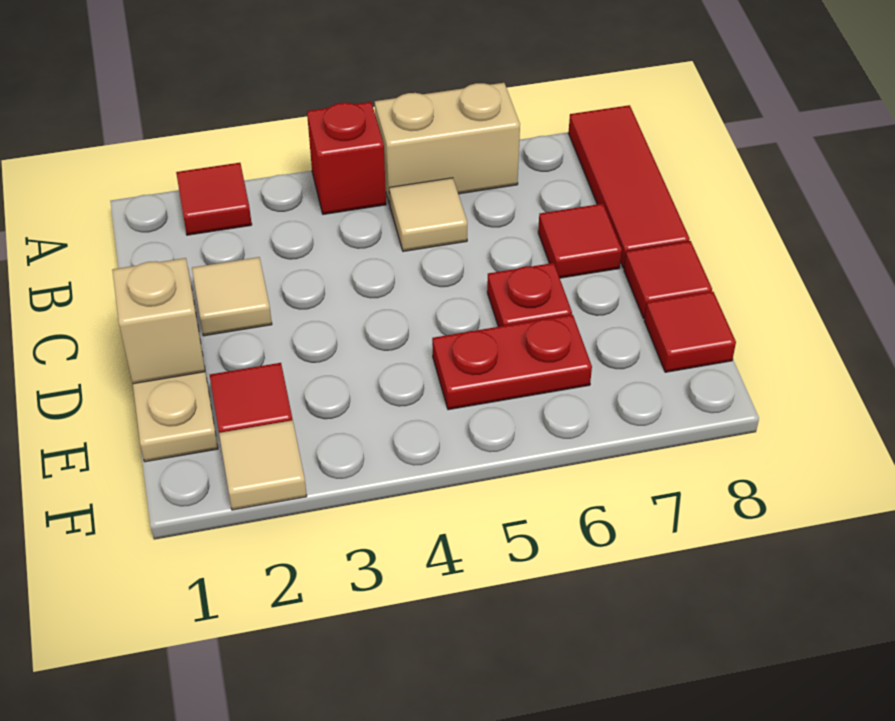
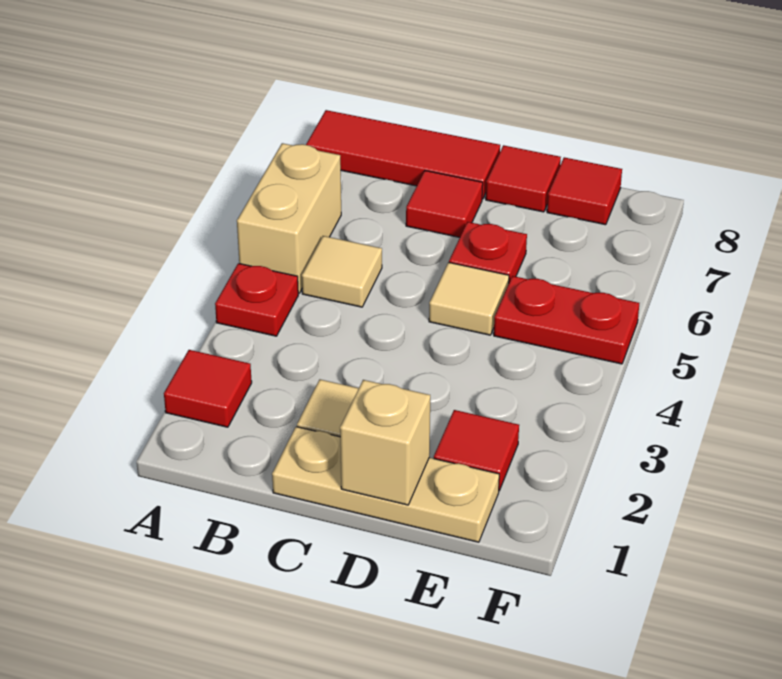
red 1x1 brick [307,102,386,214] -> red 1x1 plate [215,263,298,336]
red 1x2 plate [432,315,592,410] -> red 1x2 plate turned to [494,276,639,364]
tan 1x1 tile [219,420,307,510] -> tan 1x1 tile moved to [429,262,509,335]

